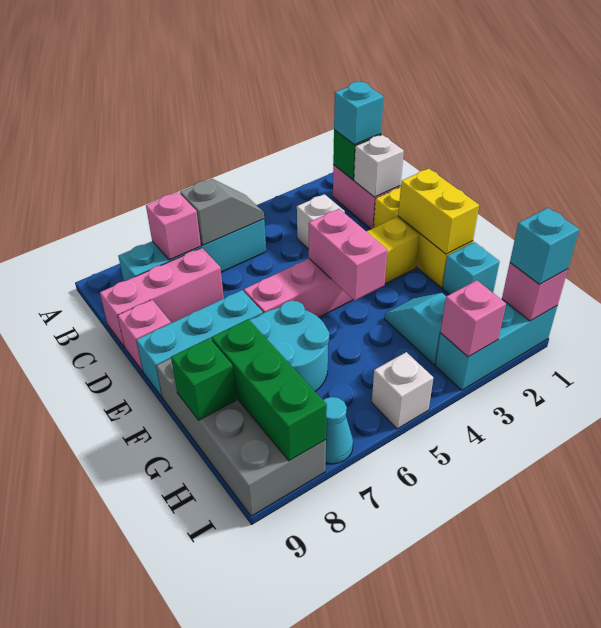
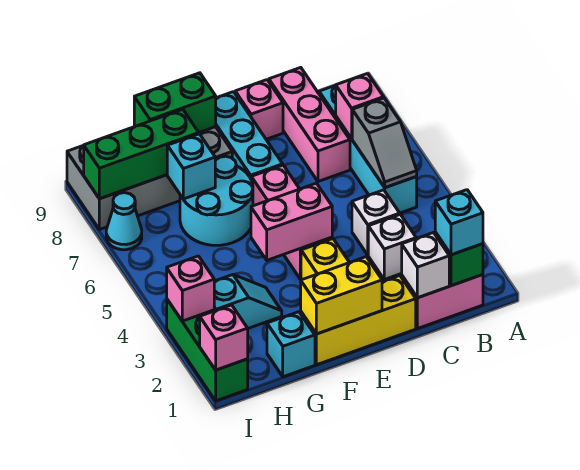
green 1x1 brick [171,338,236,420] -> green 1x2 brick [134,73,216,132]
cyan 1x3 brick [435,299,557,390] -> green 1x3 brick [167,300,248,401]
cyan 1x1 brick [510,208,579,284] -> cyan 1x1 brick moved to [167,134,215,199]
white 1x1 brick [372,352,433,429] -> white 1x1 brick moved to [352,190,400,255]

